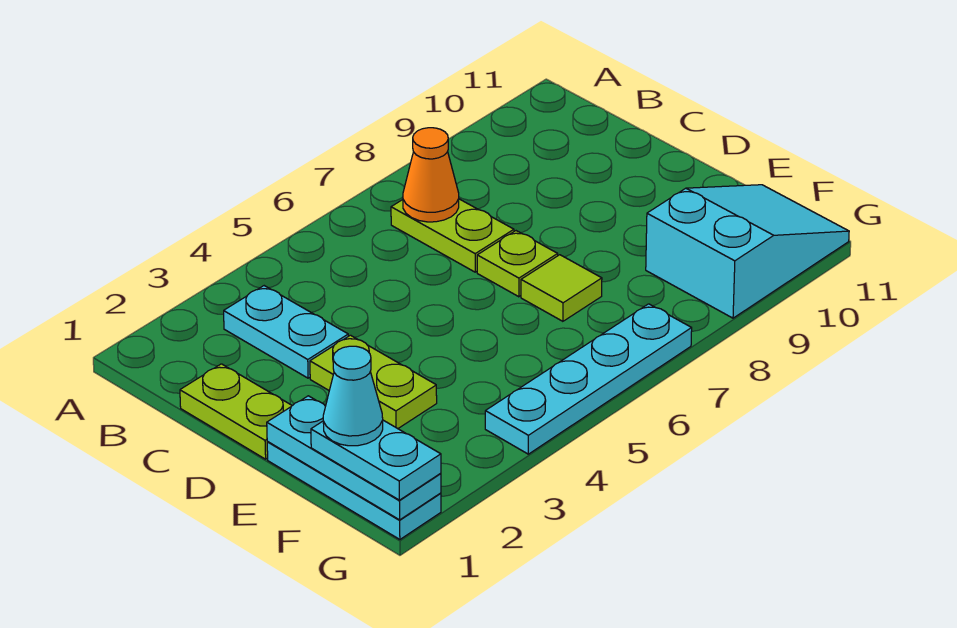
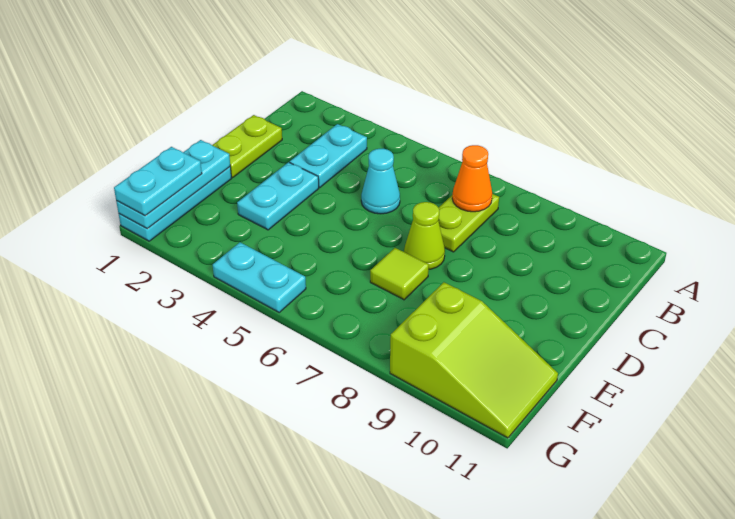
lime 1x2 plate [310,335,437,429] -> cyan 1x2 plate [237,162,319,230]
lime 1x1 plate [477,231,558,297] -> lime 1x1 cone [404,202,445,269]
cyan 1x1 cone [323,346,383,446] -> cyan 1x1 cone moved to [361,149,400,214]
cyan 2x3 slope [646,185,849,318] -> lime 2x3 slope [390,282,558,438]
cyan 1x4 plate [485,304,692,454] -> cyan 1x2 plate [213,242,306,312]

